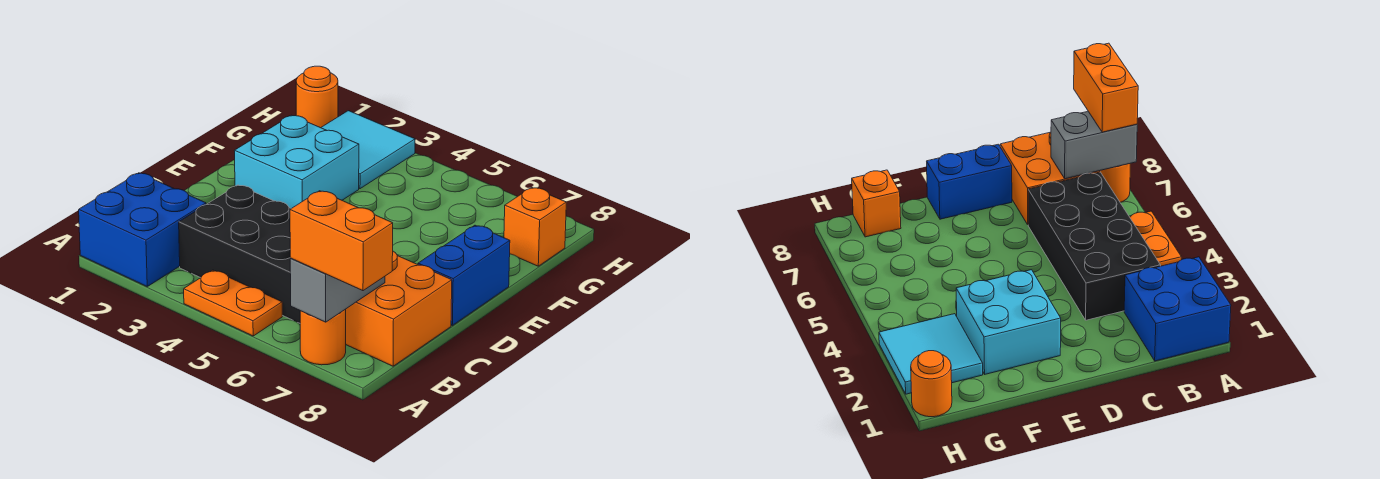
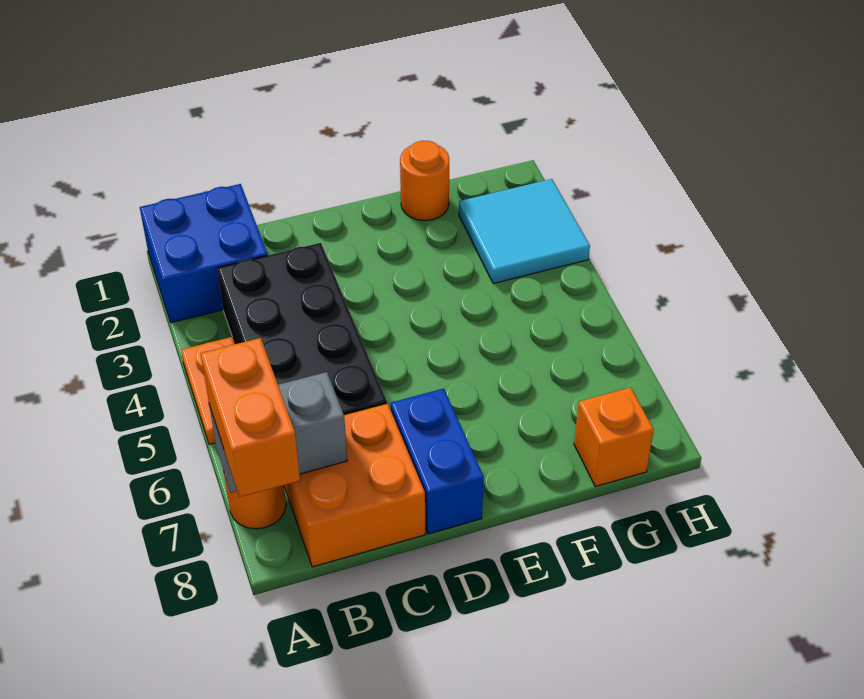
blue 1x2 brick [418,225,510,325] -> blue 1x2 brick turned to [391,389,484,534]
cyan 2x2 brick [234,115,359,209] -> none
orange 1x1 round brick [296,66,338,128] -> orange 1x1 round brick moved to [400,141,449,221]

